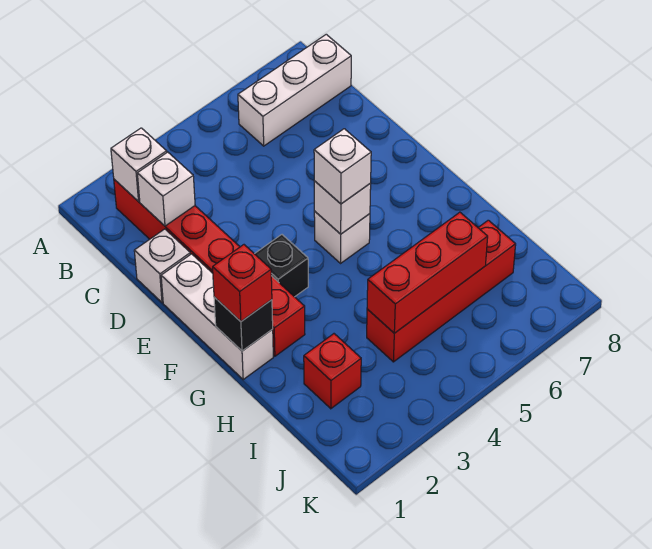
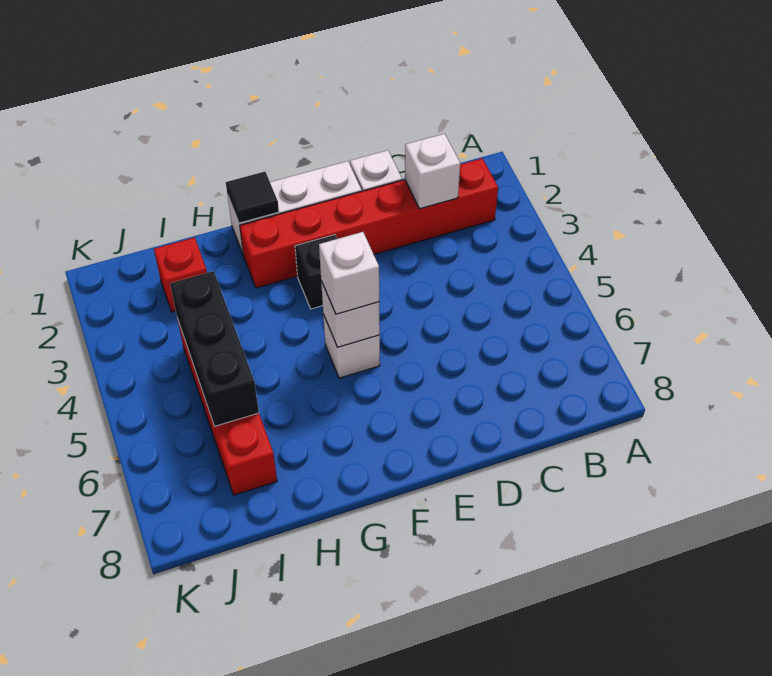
white 1x1 brick [111,128,167,202] -> none
white 1x3 brick [238,34,351,146] -> none
black 1x1 brick [214,297,273,351] -> black 1x1 tile [226,172,279,223]
red 1x1 brick [213,245,272,321] -> none
red 1x3 brick [367,212,488,333] -> black 1x3 brick [170,271,259,427]

